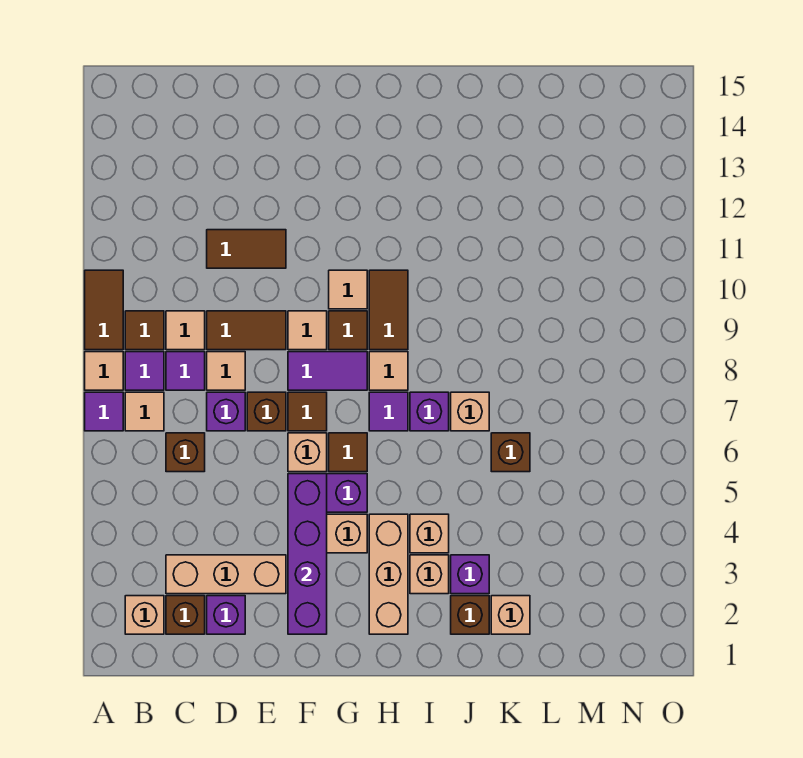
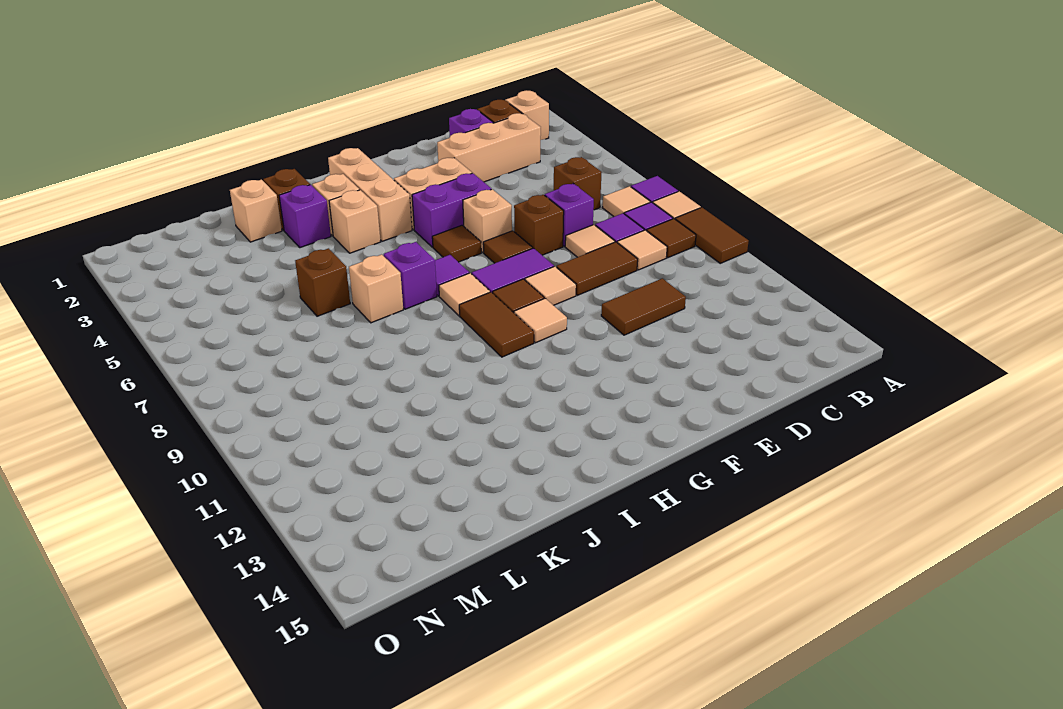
purple 1x4 brick [288,474,327,634] -> none

